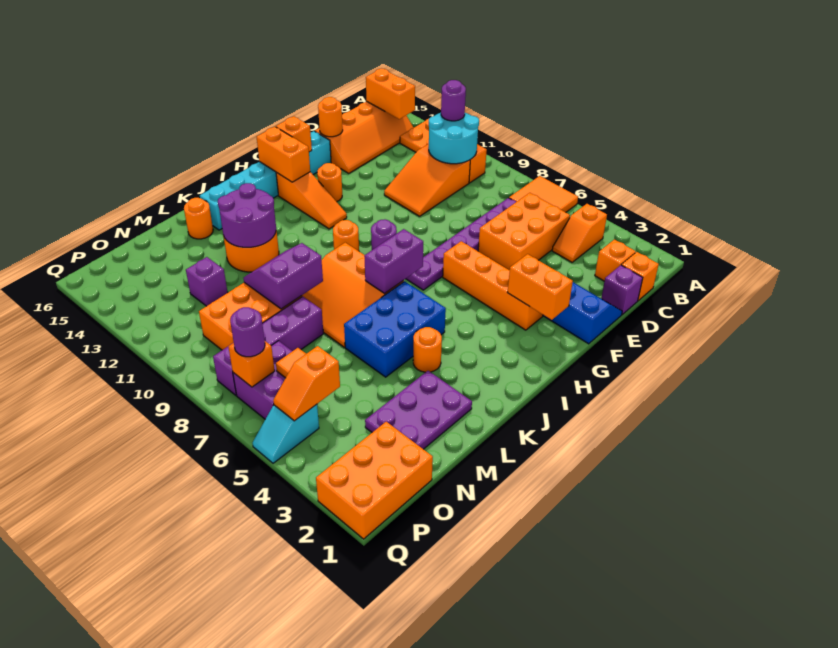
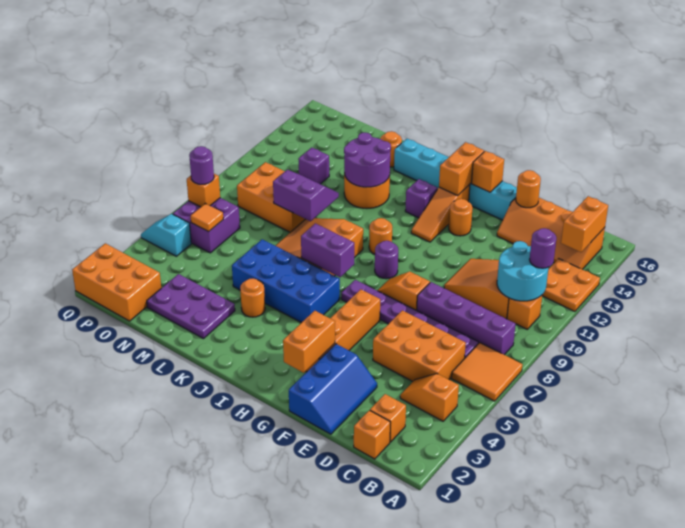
purple 1x1 brick [601,265,643,315] -> purple 1x1 brick moved to [405,179,437,218]
blue 2x3 brick [344,281,446,377] -> blue 2x4 brick [232,239,340,323]
purple 1x4 brick [213,296,323,395] -> purple 1x4 brick moved to [417,282,516,355]
orange 1x2 slope [273,346,340,421] -> orange 1x2 slope moved to [377,272,430,310]

